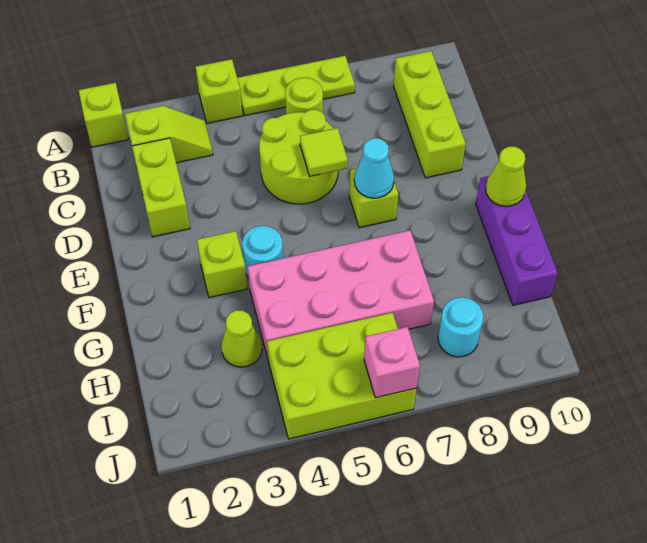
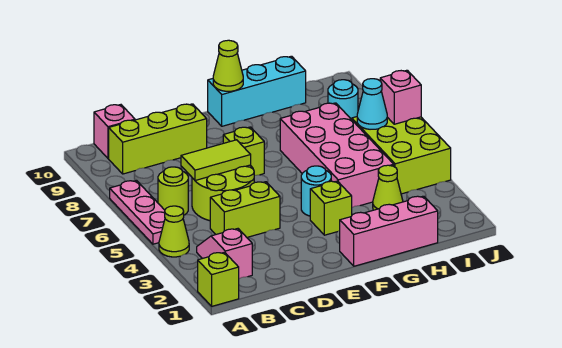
lime 1x1 brick [196,59,243,123] -> lime 1x1 cone [159,206,189,257]
lime 1x3 plate [237,56,355,116] -> pink 1x3 plate [110,181,165,244]
lime 1x2 slope [125,106,213,163] -> pink 1x2 slope [197,229,252,279]
none -> pink 1x1 brick [94,105,135,158]
lime 1x2 brick [132,138,190,237] -> lime 1x2 brick moved to [210,182,280,237]
lime 1x1 tile [300,128,348,177] -> lime 1x2 tile [181,140,251,181]
cyan 1x1 cone [354,138,394,198] -> cyan 1x1 cone moved to [357,79,387,129]
none -> pink 1x3 brick [340,196,438,266]
purple 1x3 brick [476,176,558,305] -> cyan 1x3 brick [208,56,306,126]

